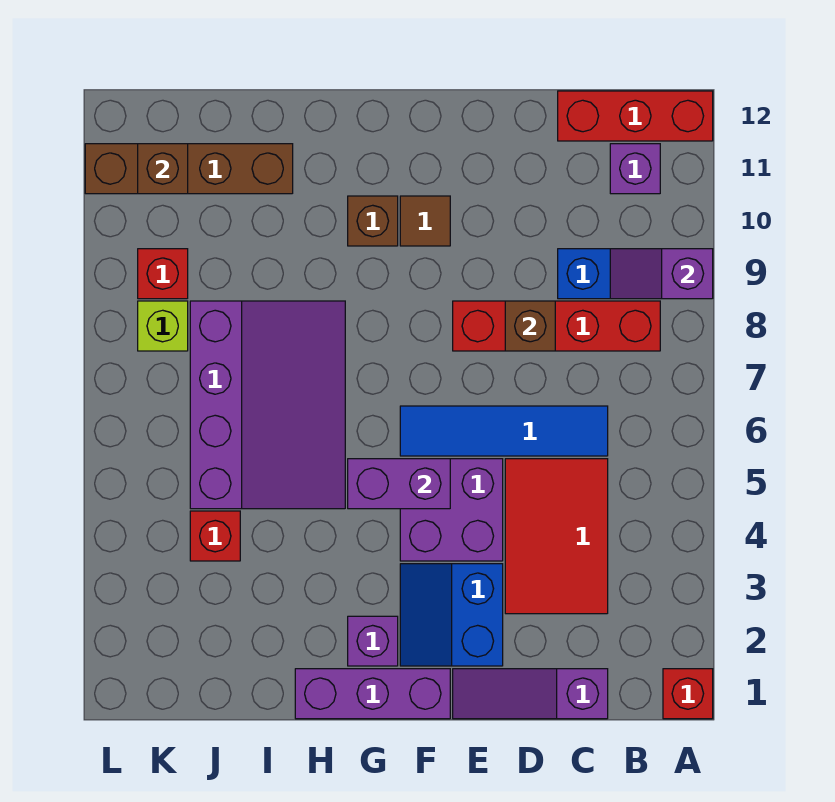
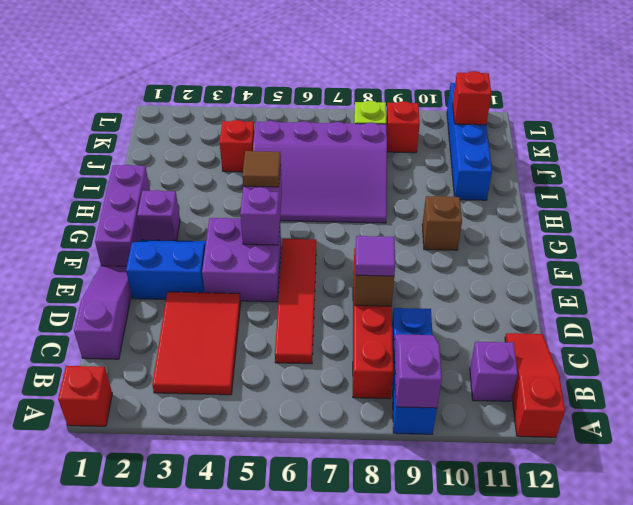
red 1x3 brick [558,91,713,141] -> red 1x3 slope [505,333,565,437]
red 2x3 tile [505,459,608,614] -> red 2x3 tile turned to [152,292,241,395]
blue 1x4 tile [400,406,608,456] -> red 1x4 tile [275,239,316,364]
none -> purple 1x1 tile [356,236,395,276]
brown 1x1 tile [400,196,450,246] -> brown 1x1 tile moved to [242,151,281,187]
brown 1x4 brick [85,144,293,194] -> blue 1x4 brick [447,83,492,200]
brown 1x1 brick [138,144,188,194] -> red 1x1 brick [453,71,492,125]

